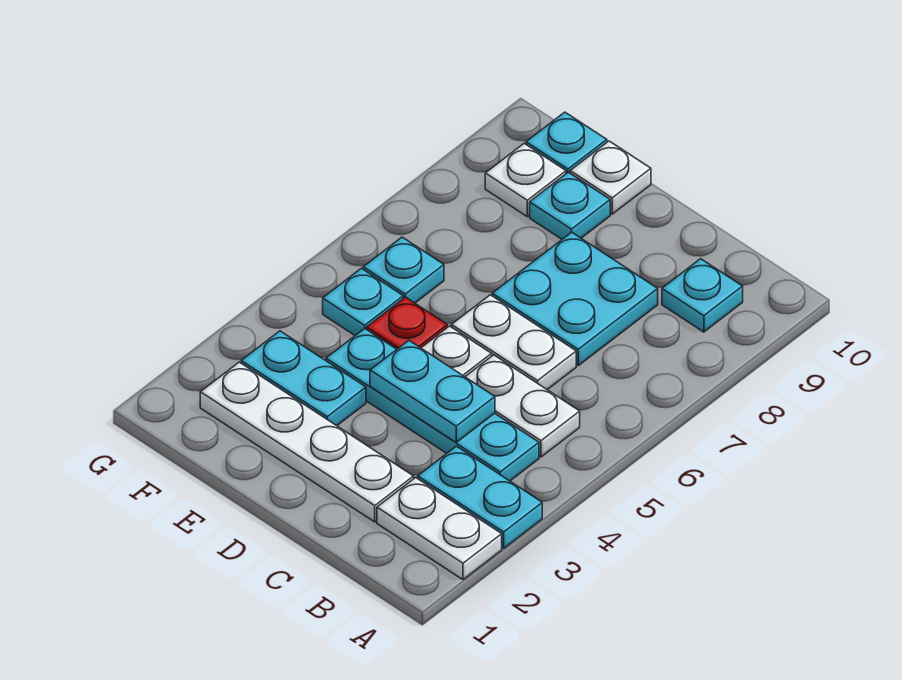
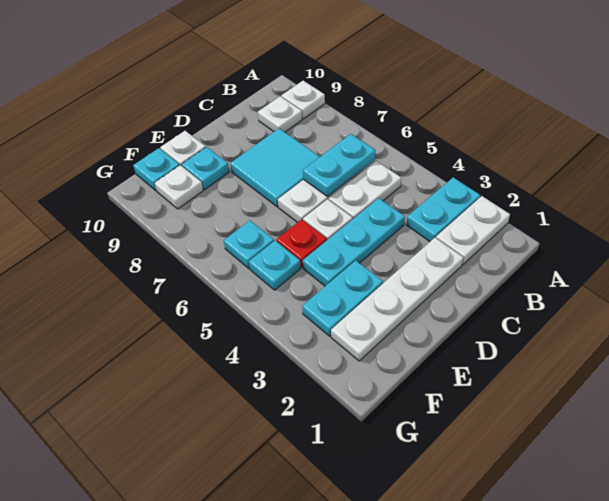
none -> white 1x1 plate [281,81,325,119]
cyan 1x4 plate [326,329,539,481] -> cyan 1x3 plate [303,198,405,286]
cyan 1x1 plate [662,259,743,332] -> white 1x1 plate [258,96,302,132]
cyan 1x2 plate [370,341,495,442] -> cyan 1x2 plate moved to [303,134,375,197]
cyan 2x2 plate [492,232,658,366] -> cyan 2x2 tile [230,129,319,207]

